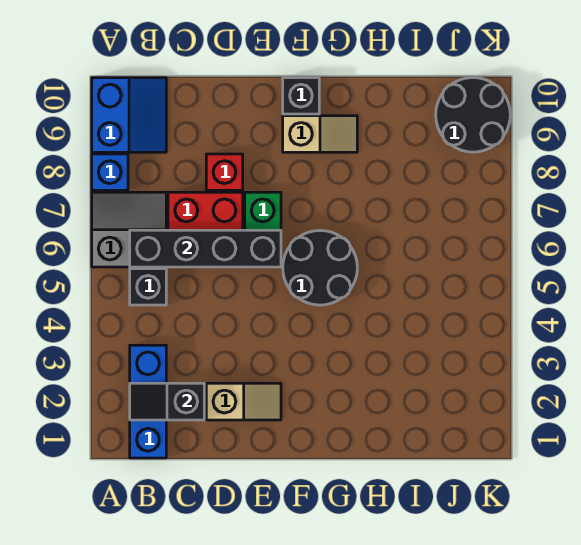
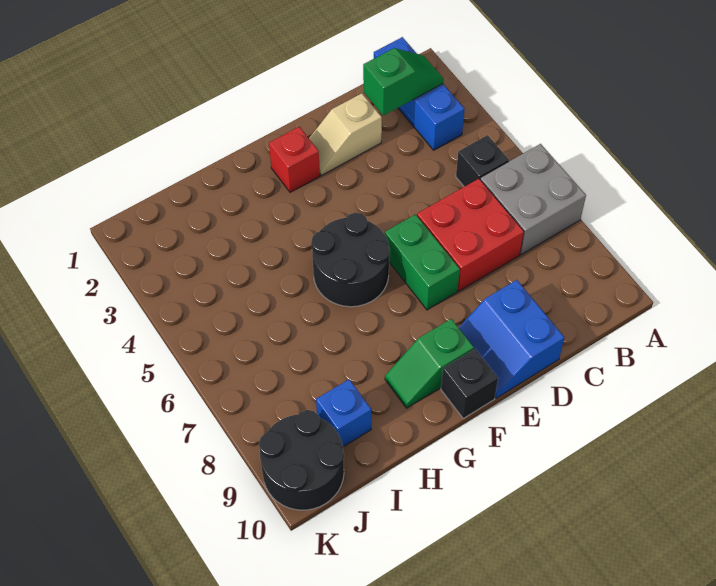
grey 2x2 slope [92,192,166,267] -> grey 2x2 brick [480,144,586,254]
blue 1x1 brick [92,154,128,190] -> blue 1x1 brick moved to [316,379,371,447]
blue 2x2 slope [92,78,166,152] -> blue 2x2 slope moved to [459,280,564,398]
black 1x2 slope [130,383,204,420] -> green 1x2 slope [363,48,443,115]
black 1x4 brick [130,230,281,267] -> none
red 1x1 brick [206,154,243,190] -> red 1x1 brick moved to [269,127,320,192]
tan 1x2 slope [283,116,357,152] -> green 1x2 slope [385,319,474,408]

